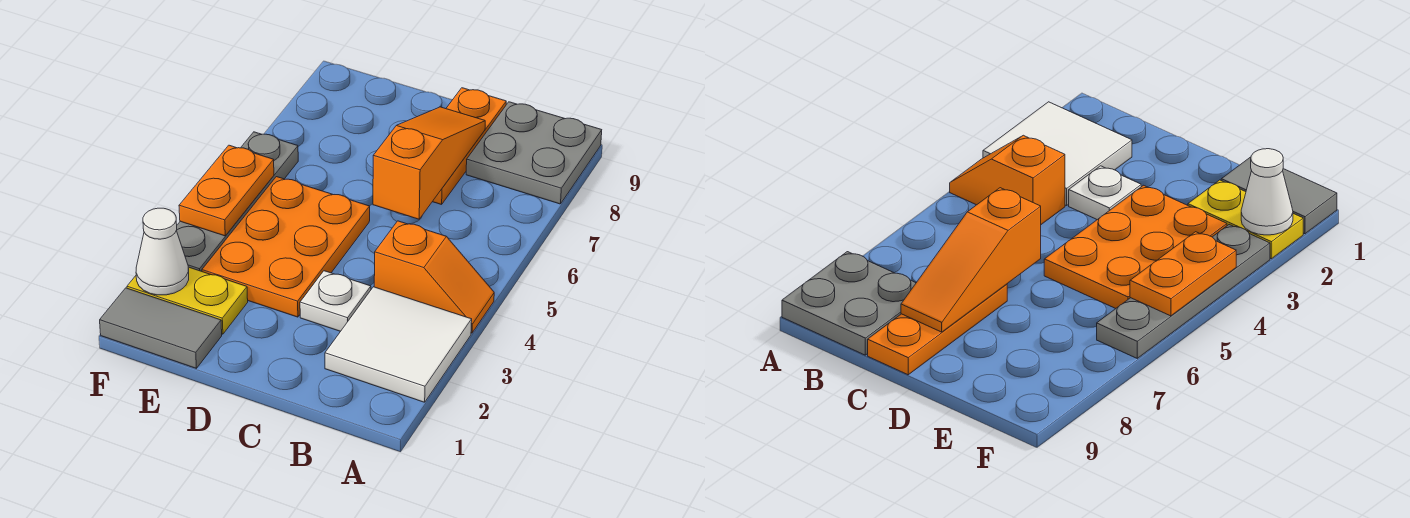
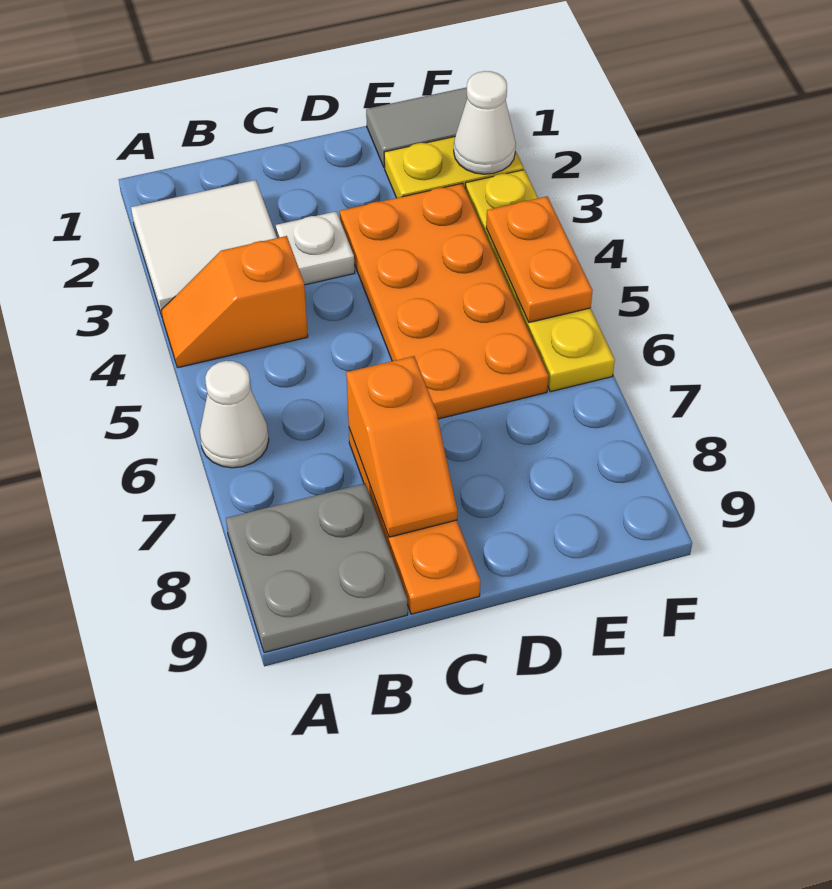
none -> white 1x1 cone [200,361,269,468]
orange 1x3 slope [373,107,485,219] -> orange 1x2 slope [346,356,457,537]
orange 2x3 plate [202,177,370,317] -> orange 2x4 plate [340,183,548,419]
grey 1x4 plate [176,132,298,271] -> yellow 1x4 plate [465,170,615,392]

